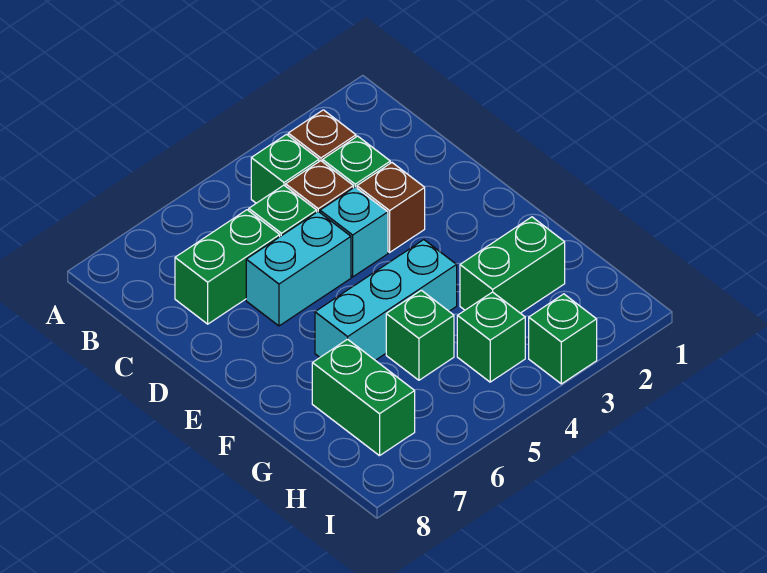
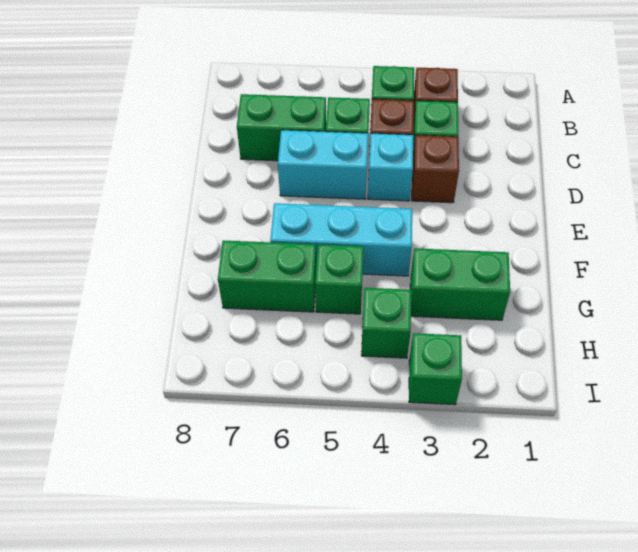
green 1x2 brick [312,339,415,456] -> green 1x2 brick turned to [218,240,316,312]

